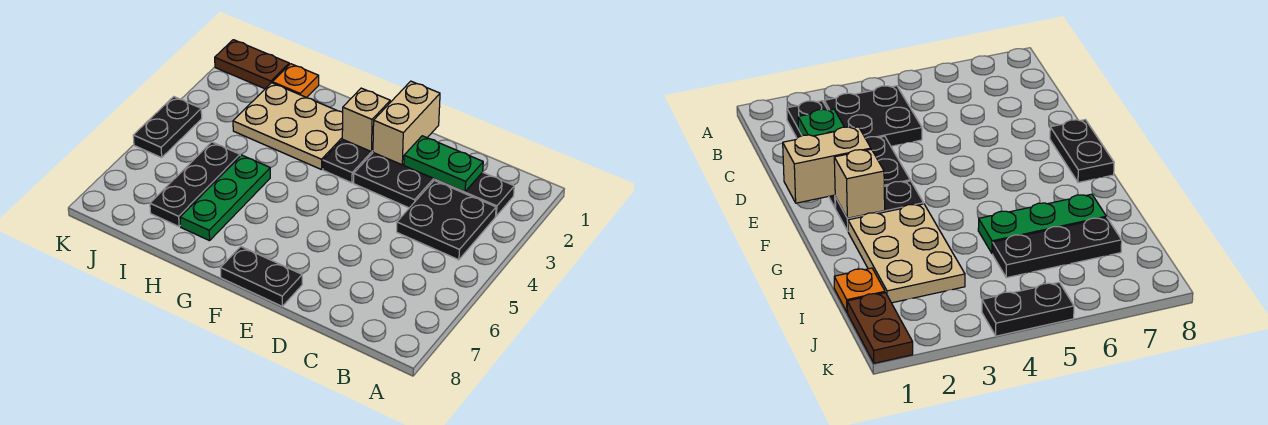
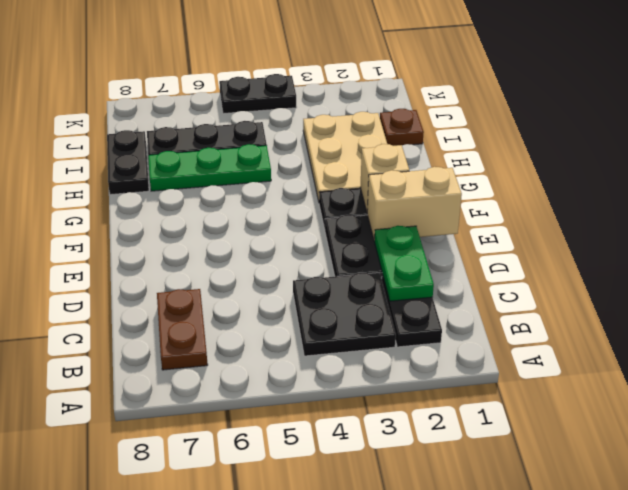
black 1x2 plate [220,247,302,306] -> black 1x2 plate moved to [107,130,149,195]
orange 1x1 plate [272,64,319,98] -> brown 1x1 plate [380,109,424,146]
brown 1x2 plate [215,40,289,89] -> brown 1x2 plate moved to [157,289,208,370]

